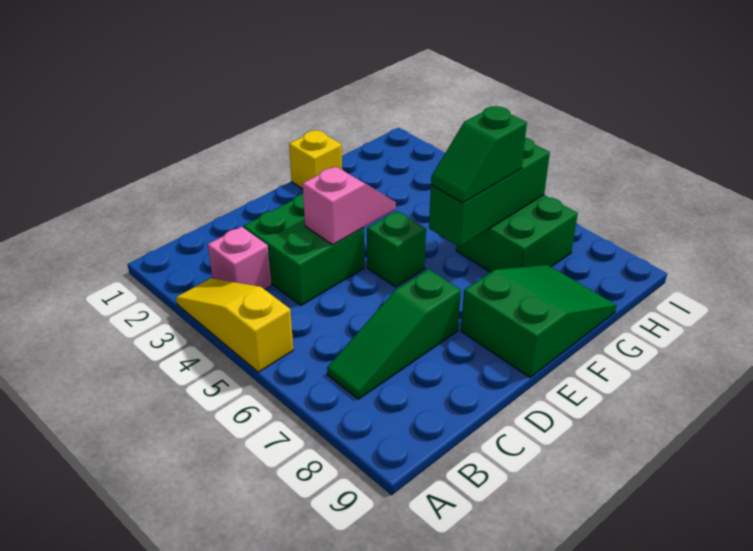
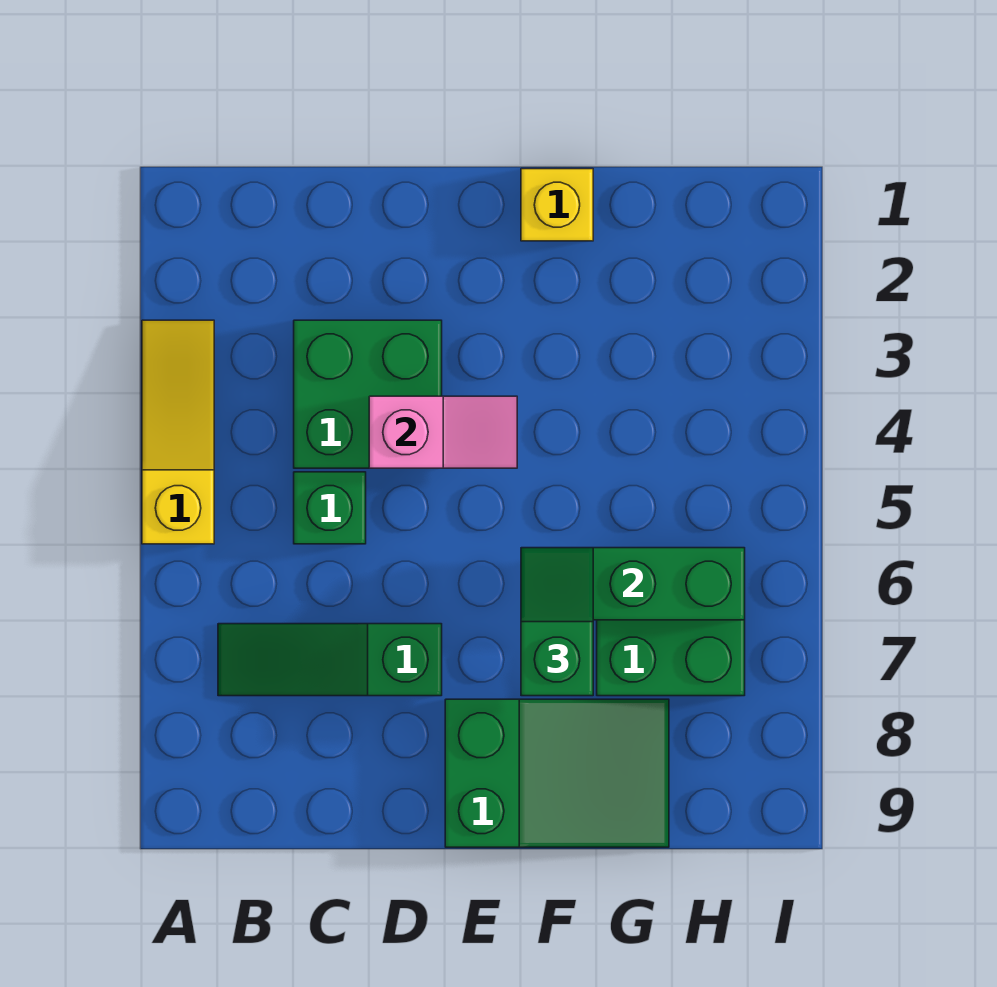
pink 1x1 brick [208,227,271,289] -> none
green 1x1 brick [367,211,426,287] -> green 1x1 brick moved to [294,472,366,544]
green 1x2 slope [431,106,527,203] -> green 1x2 slope turned to [521,548,593,696]

